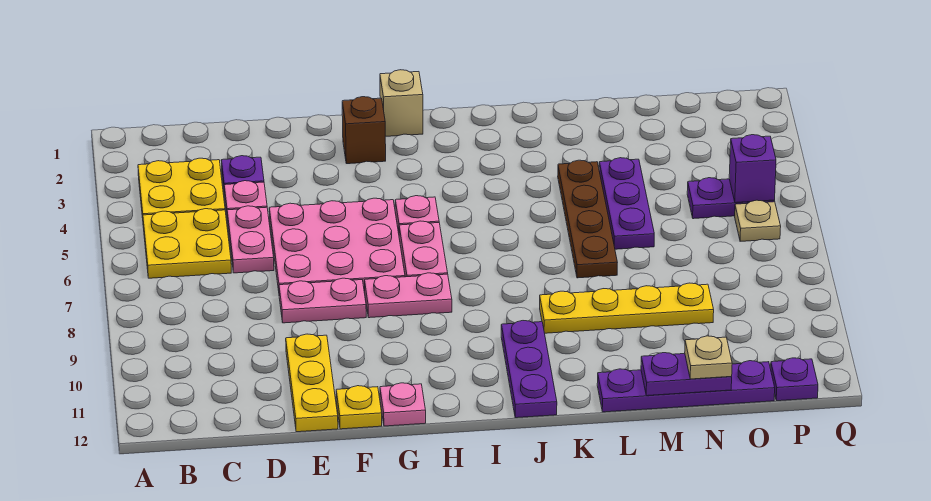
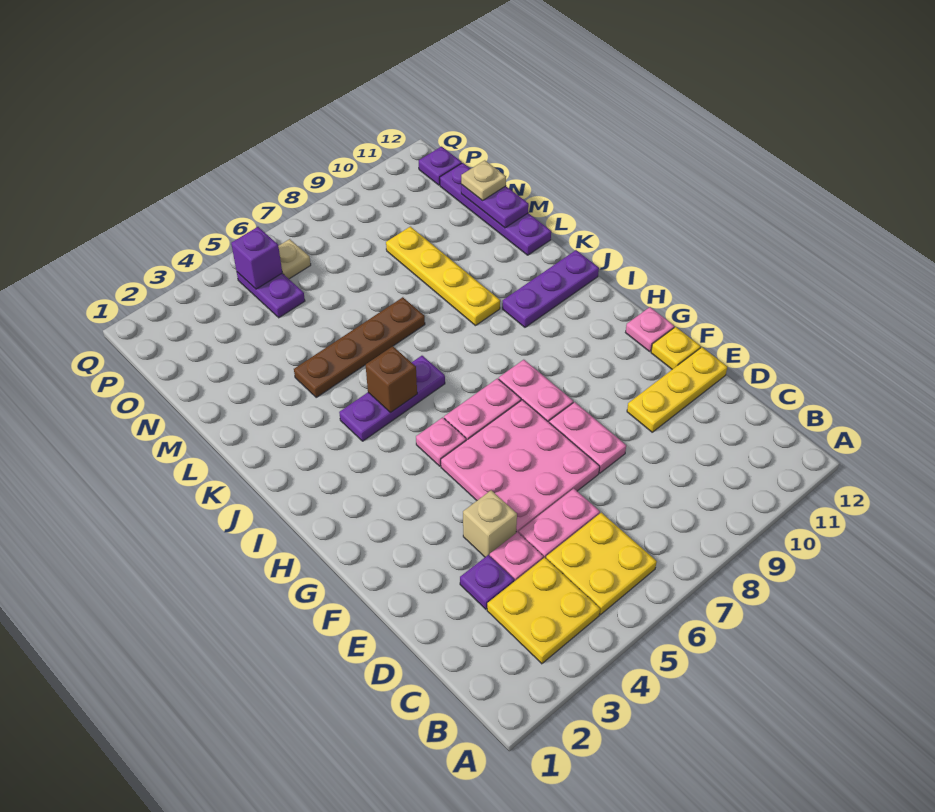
brown 1x1 brick [342,97,386,164] -> brown 1x1 brick moved to [366,346,417,412]
tan 1x1 brick [380,70,423,136] -> tan 1x1 brick moved to [463,490,517,557]
purple 1x3 plate [599,158,654,249] -> purple 1x3 plate moved to [339,356,445,441]

